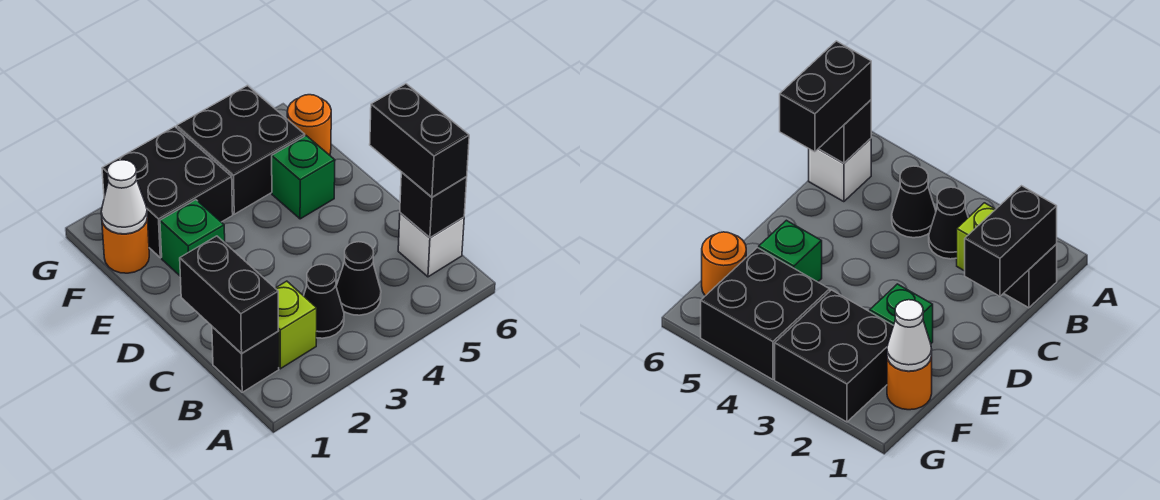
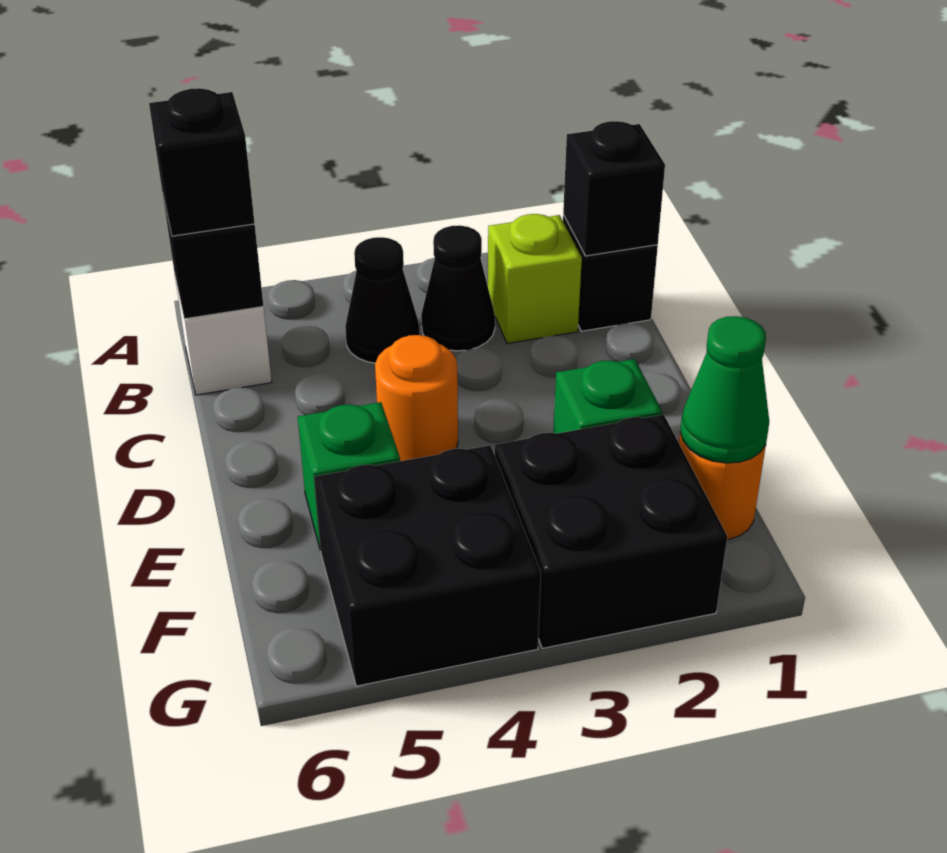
black 1x2 brick [180,236,279,353] -> black 1x1 brick [563,121,665,256]
black 1x2 brick [370,84,469,197] -> black 1x1 brick [149,88,255,236]
white 1x1 cone [101,160,147,234] -> green 1x1 cone [680,316,769,463]
orange 1x1 round brick [287,95,331,155] -> orange 1x1 round brick moved to [375,335,458,461]

